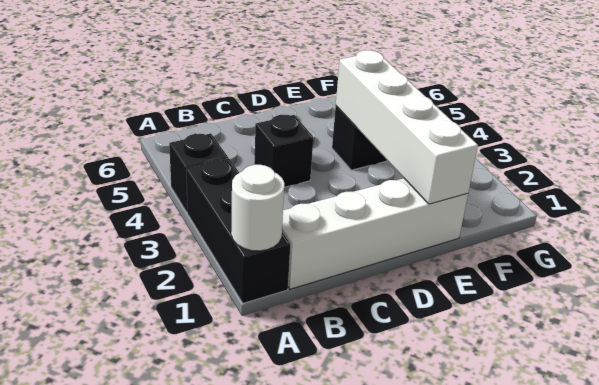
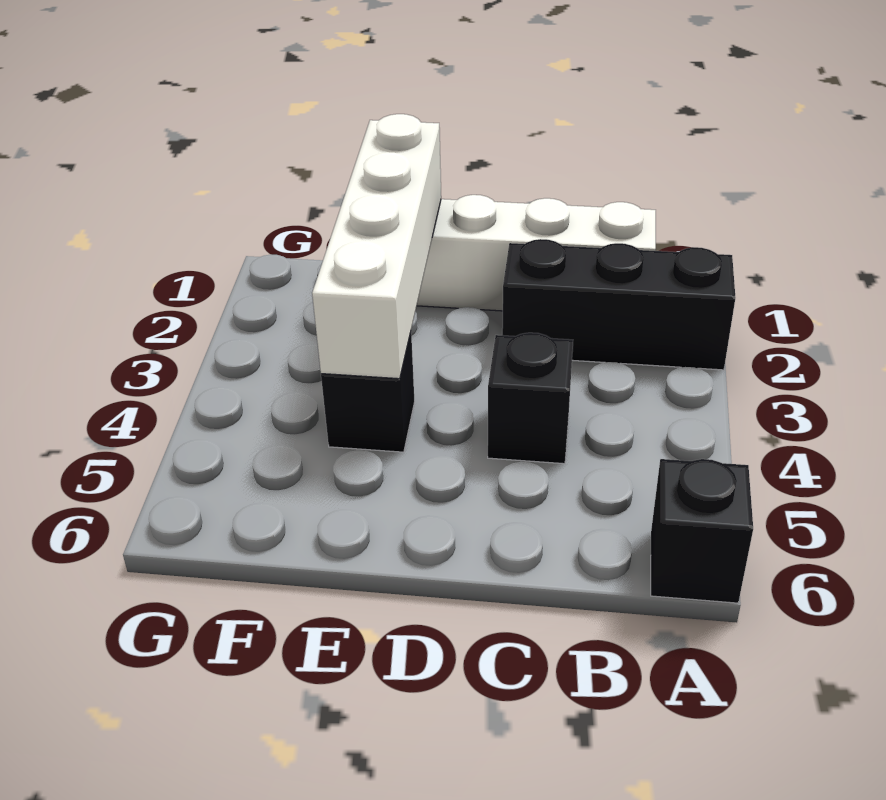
black 1x3 brick [186,158,290,303] -> black 1x3 brick turned to [502,239,736,370]
white 1x1 round brick [231,165,284,251] -> none
black 1x1 brick [169,133,228,212] -> black 1x1 brick moved to [651,459,753,603]

